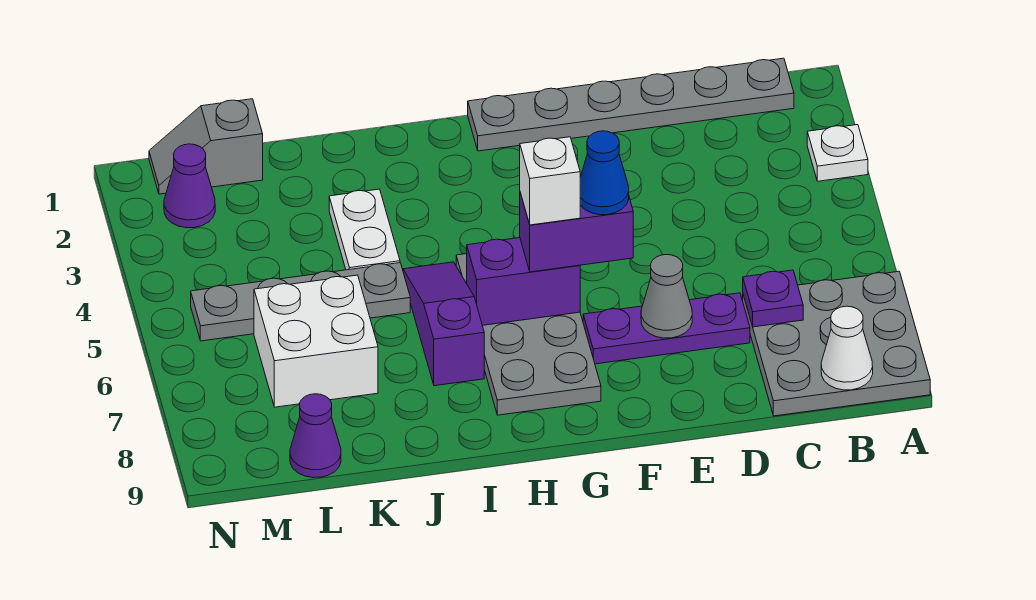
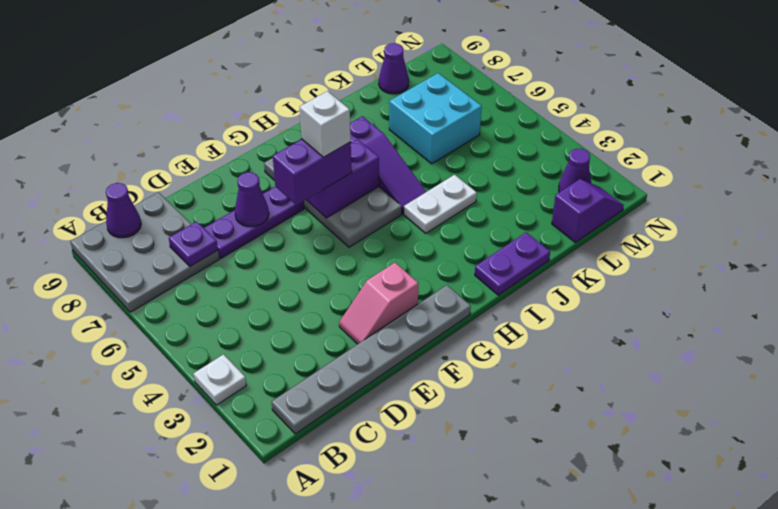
white 1x1 cone [821,306,873,390] -> purple 1x1 cone [106,183,141,238]
none -> pink 1x2 slope [339,263,419,344]
grey 1x1 cone [641,255,692,338] -> purple 1x1 cone [235,172,269,227]
blue 1x1 cone [580,131,629,215] -> none
none -> purple 1x2 plate [475,232,550,295]
white 1x2 plate [329,189,400,270] -> white 1x2 plate turned to [404,175,477,233]
grey 1x4 plate [191,263,410,341] -> none
white 2x2 brick [254,275,378,407] -> cyan 2x2 brick [389,73,482,164]
grey 1x2 slope [149,99,263,194] -> purple 1x2 slope [552,179,624,242]

